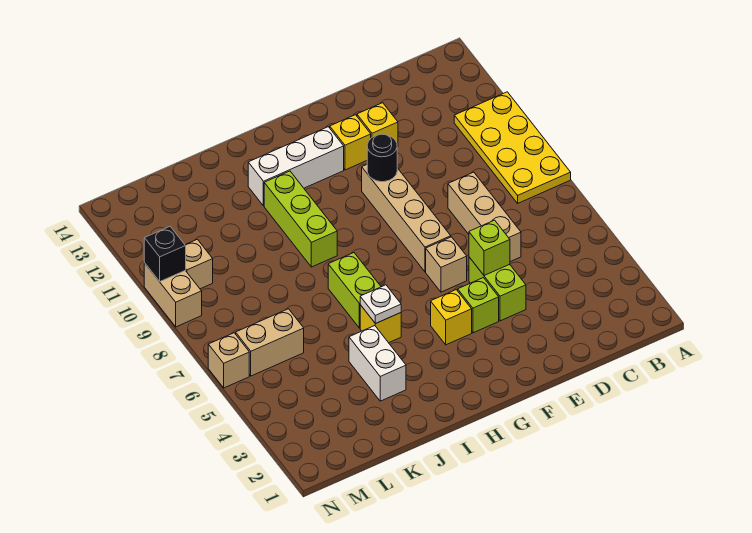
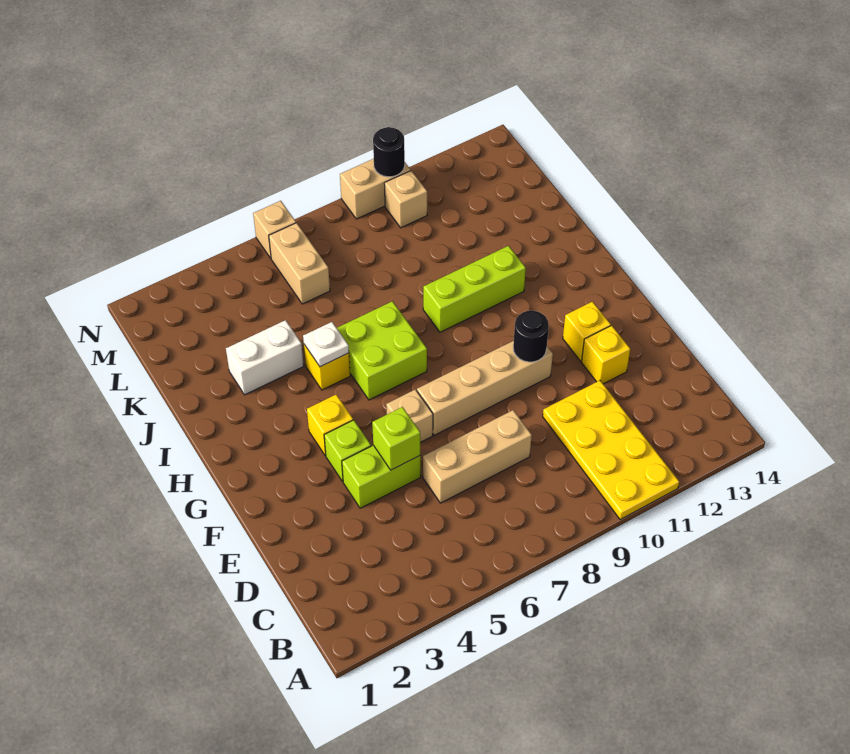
yellow 2x4 plate [454,92,571,203] -> yellow 2x4 plate turned to [543,381,679,520]
white 1x3 brick [248,127,344,206] -> none
lime 1x2 brick [328,253,381,328] -> lime 2x2 brick [337,301,427,400]
black 1x1 brick [144,227,186,281] -> black 1x1 round brick [373,127,405,177]

